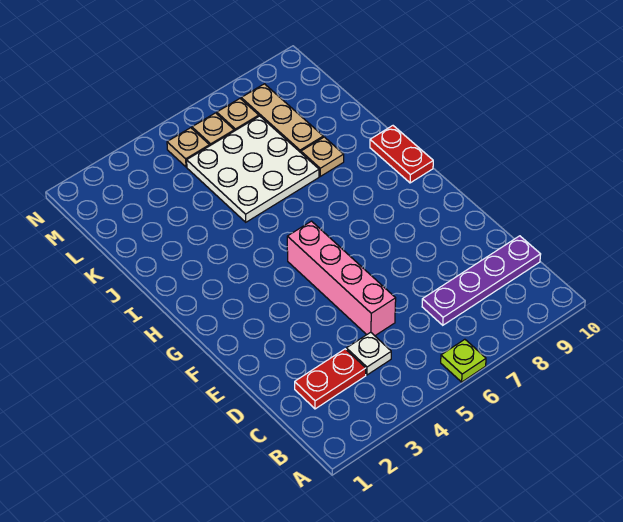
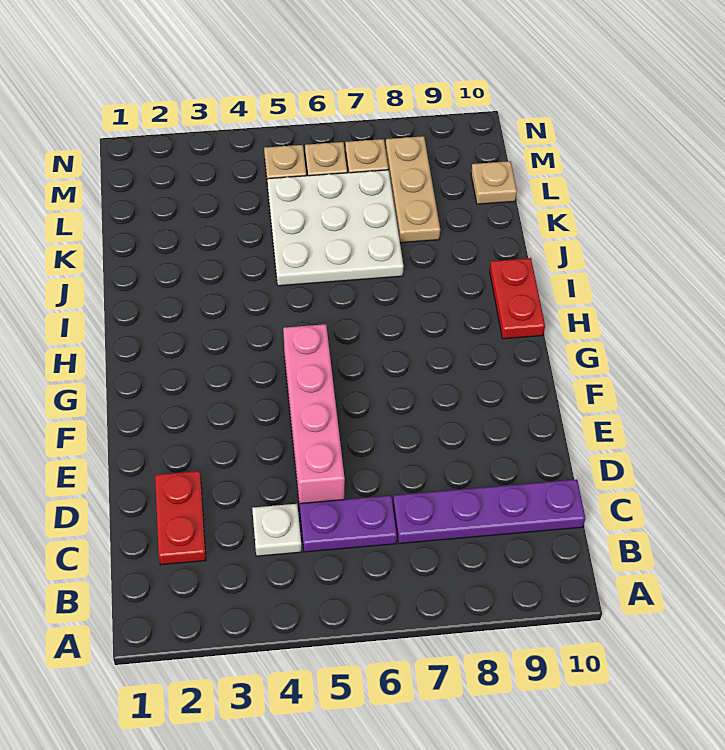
lime 1x1 plate [441,339,486,382] -> none
red 1x2 plate [295,349,366,409] -> red 1x2 plate turned to [155,471,206,565]
none -> purple 1x2 plate [300,496,397,552]
tan 1x1 plate [301,137,344,176] -> tan 1x1 plate moved to [471,161,517,204]

